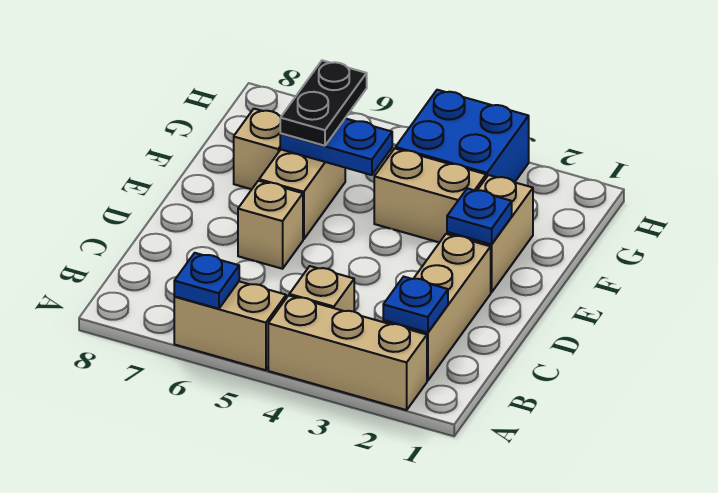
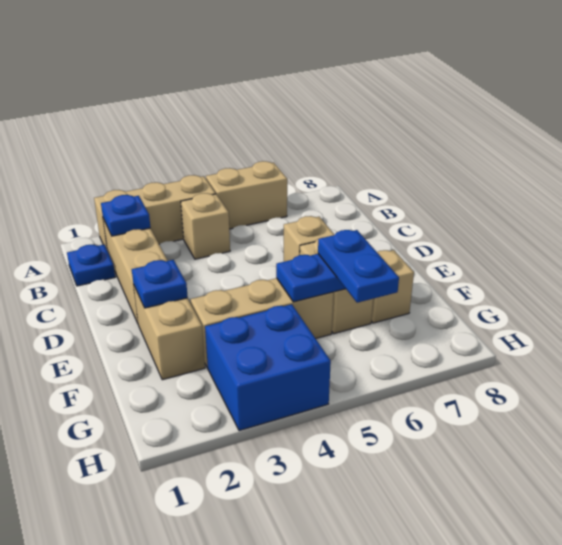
blue 1x1 plate [174,253,239,309] -> blue 1x1 plate moved to [67,244,115,286]
tan 1x2 brick [374,148,486,242] -> tan 1x3 brick [191,278,333,368]
black 1x2 plate [280,60,367,146] -> blue 1x2 plate [318,230,399,303]

